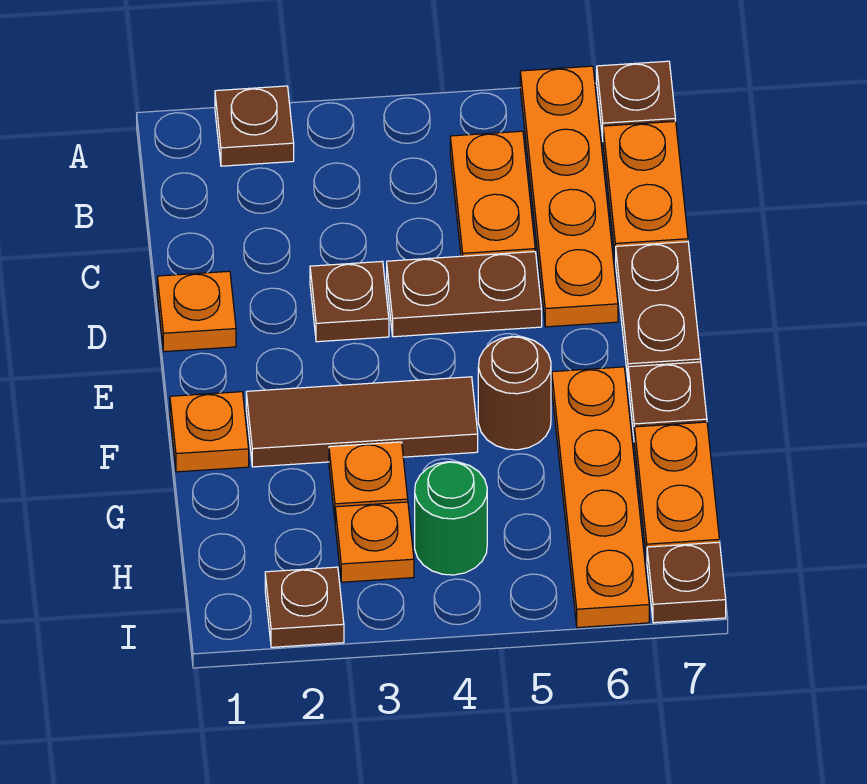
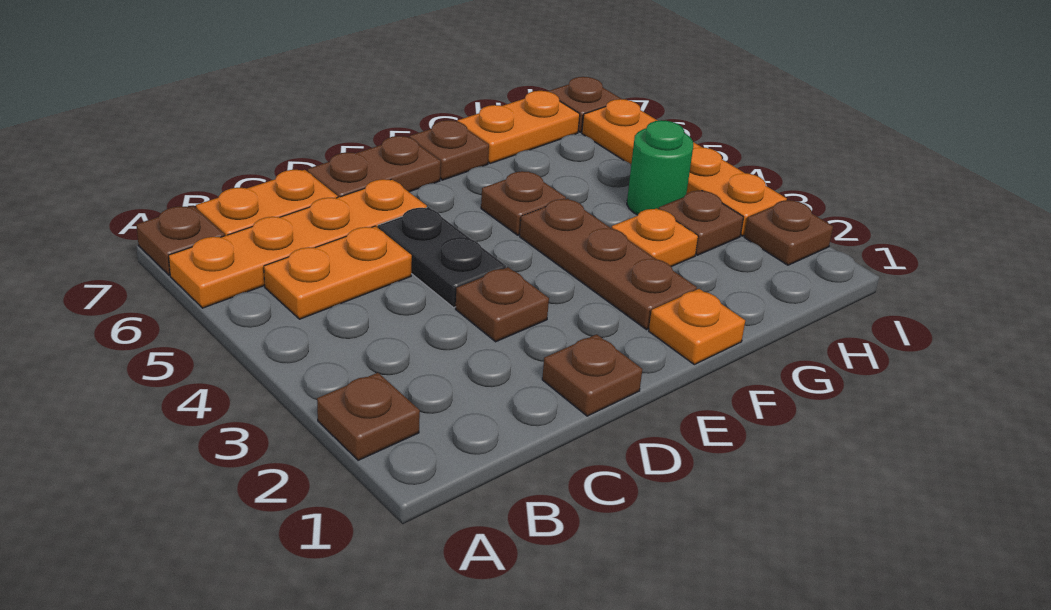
orange 1x1 plate [157,271,236,352] -> brown 1x1 plate [542,334,642,416]
brown 1x2 plate [387,252,542,337] -> black 1x2 plate [378,207,506,308]
brown 1x3 tile [246,377,478,467] -> brown 1x3 plate [520,199,697,330]
brown 1x1 round brick [478,336,551,450] -> brown 1x1 plate [481,171,566,235]
orange 1x4 plate [552,367,649,628] -> orange 1x4 plate turned to [582,99,787,236]
orange 1x1 plate [335,502,414,582] -> brown 1x1 plate [659,190,743,255]

